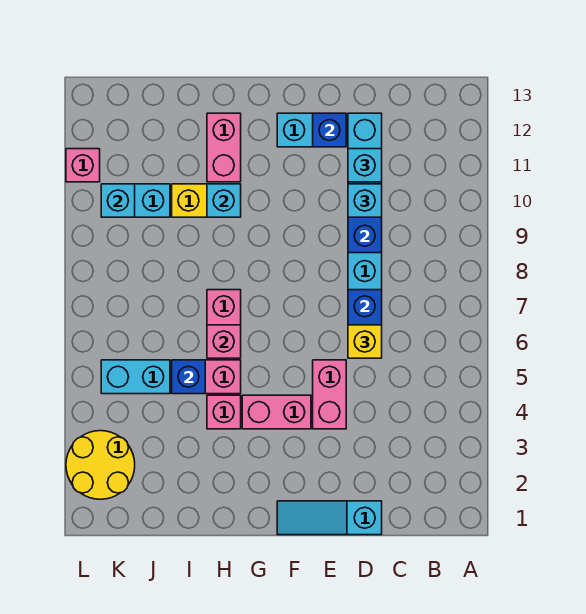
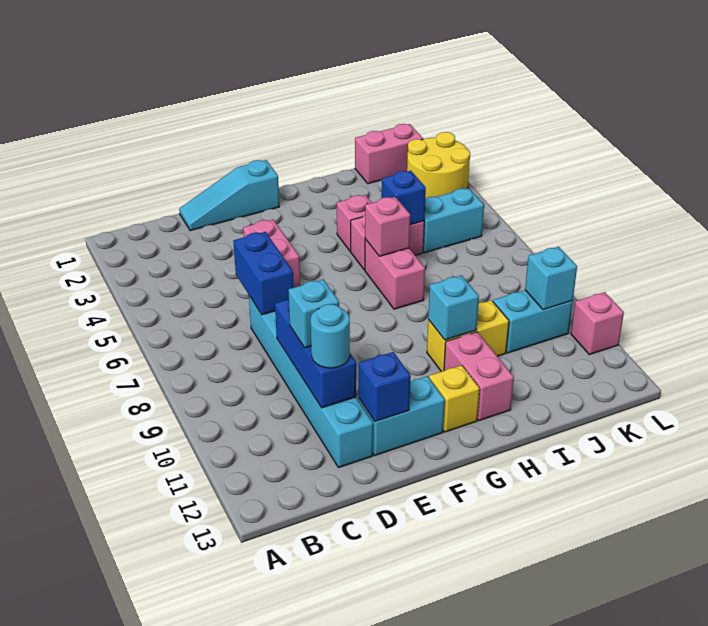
cyan 1x3 slope [277,501,382,535] -> cyan 1x3 slope turned to [179,160,279,231]
yellow 1x1 brick [348,325,382,358] -> yellow 1x1 brick moved to [429,365,480,432]
cyan 1x1 brick [348,149,382,182] -> cyan 1x1 round brick [311,304,350,368]
pink 1x2 brick [242,395,311,429] -> pink 1x2 brick moved to [355,124,423,184]

